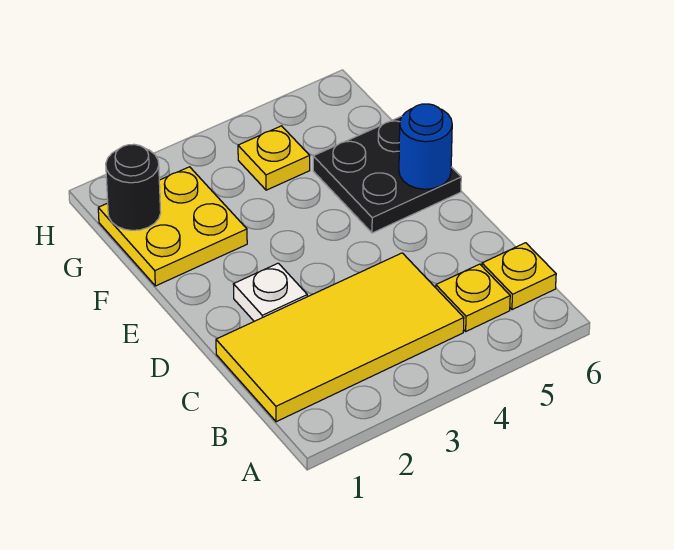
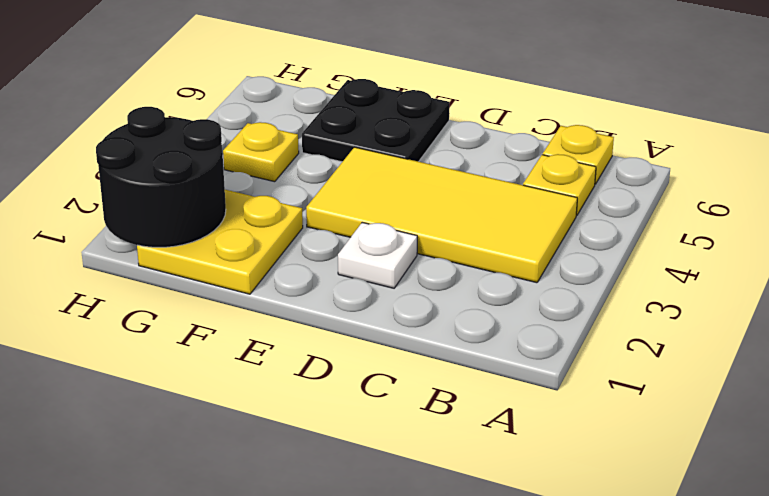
yellow 2x4 tile [216,253,464,422] -> yellow 2x4 tile turned to [306,147,577,283]
blue 1x1 round brick [399,104,452,189] -> none
black 1x1 round brick [106,144,161,230] -> black 2x2 round brick [96,107,226,247]

